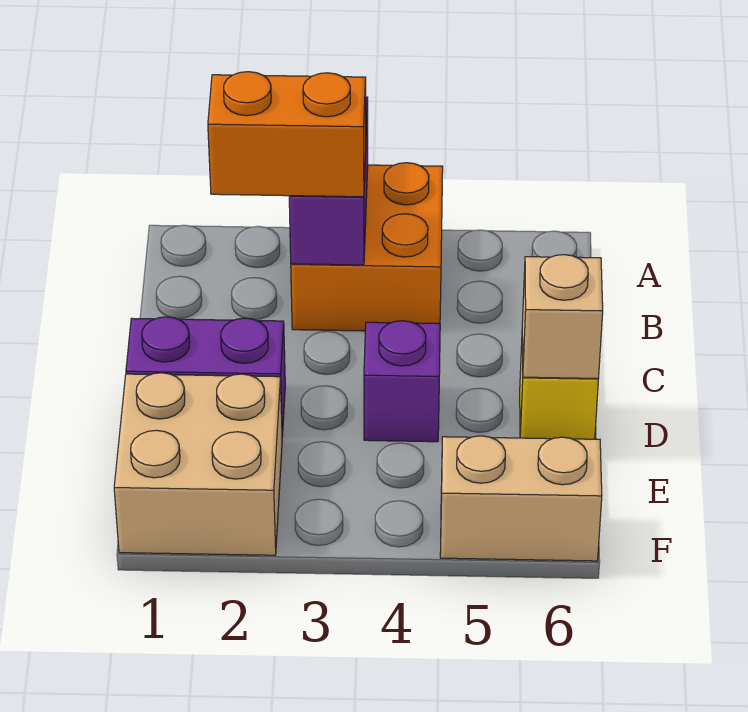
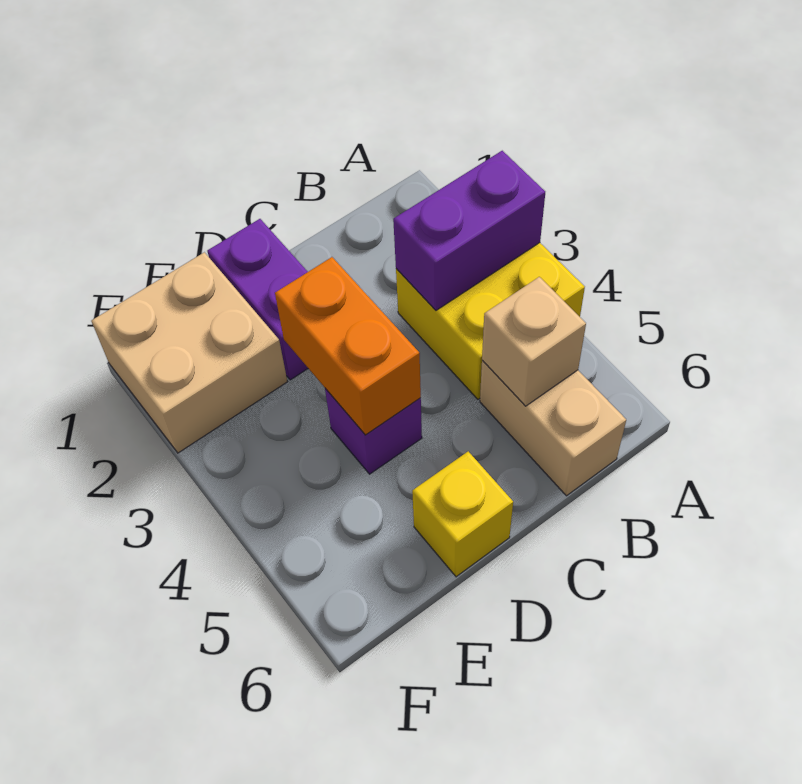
orange 2x2 brick [291,163,443,331] -> yellow 2x2 brick [396,243,585,399]
orange 1x2 brick [208,72,366,197] -> orange 1x2 brick moved to [275,257,421,435]
tan 1x1 brick [522,255,603,378] -> tan 1x1 brick moved to [482,277,586,406]
tan 1x2 brick [440,436,602,561] -> tan 1x2 brick moved to [480,360,626,496]

